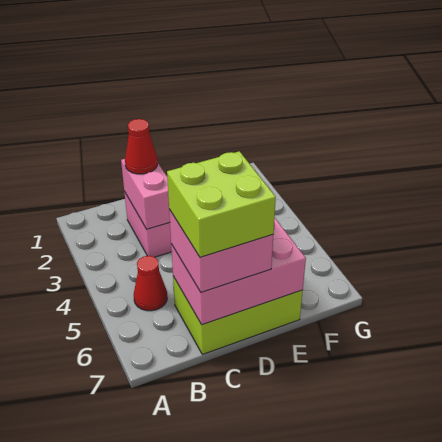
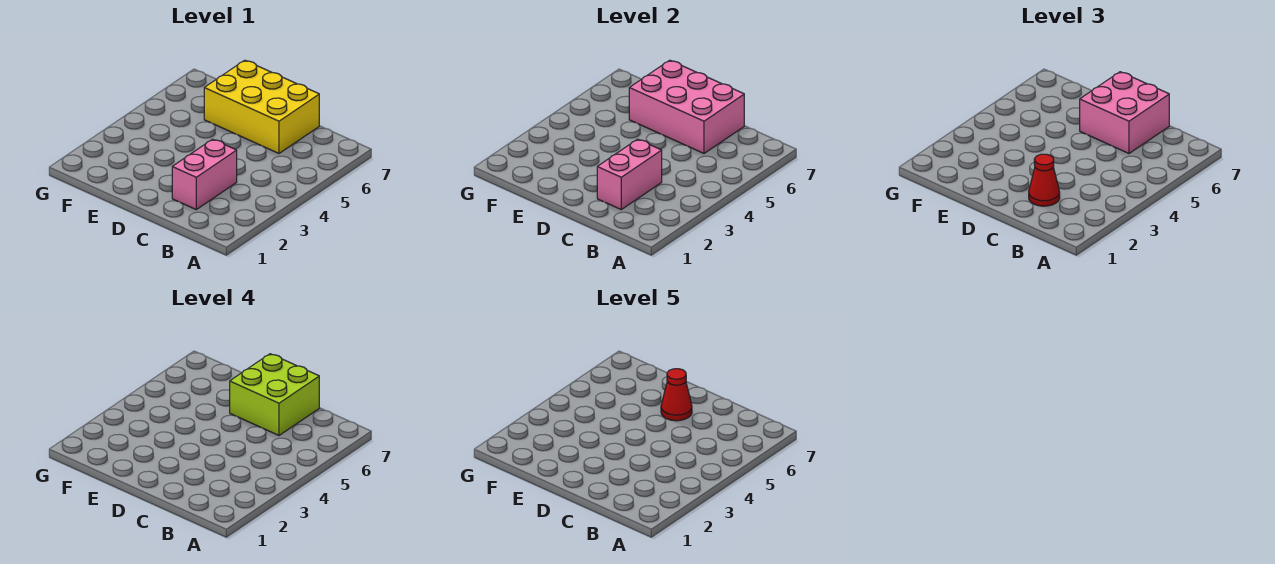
red 1x1 cone [134,256,167,311] -> red 1x1 cone moved to [661,369,692,421]
lime 2x3 brick [173,276,303,354] -> yellow 2x3 brick [204,60,319,153]

